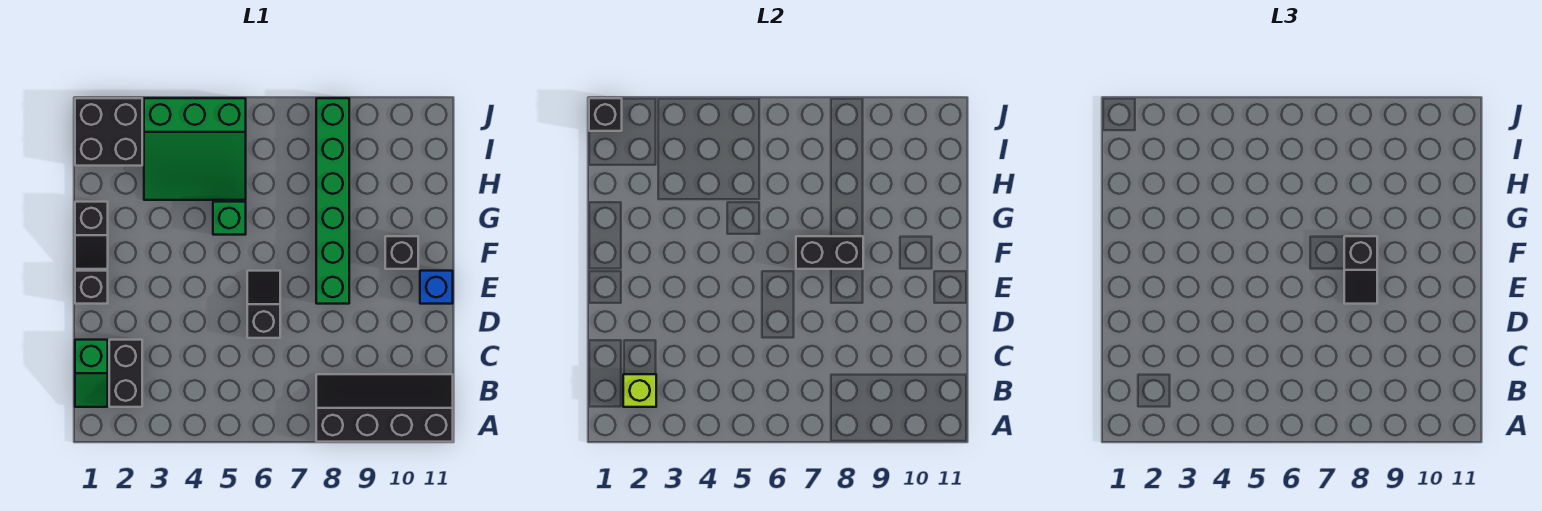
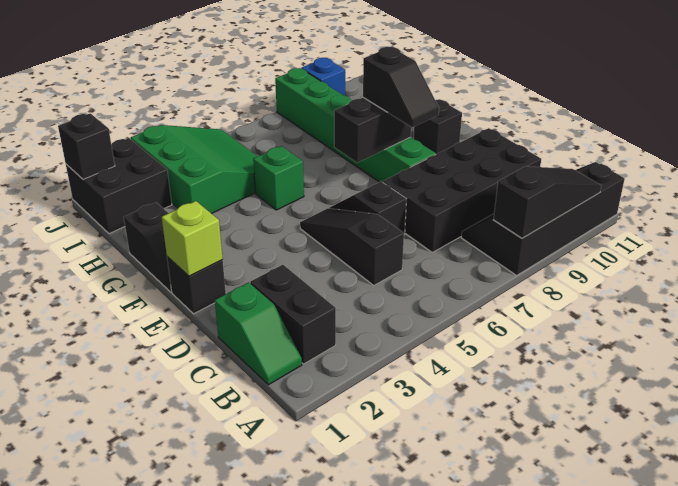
none -> black 1x3 slope [493,166,602,238]
lime 1x1 brick [623,374,656,407] -> lime 1x1 brick moved to [162,201,223,276]
none -> black 1x3 slope [300,208,404,286]
none -> black 2x4 brick [383,128,541,253]
blue 1x1 brick [420,271,453,304] -> blue 1x1 brick moved to [302,58,345,95]
green 3x3 slope [144,98,246,200] -> green 3x3 slope turned to [131,125,258,214]

